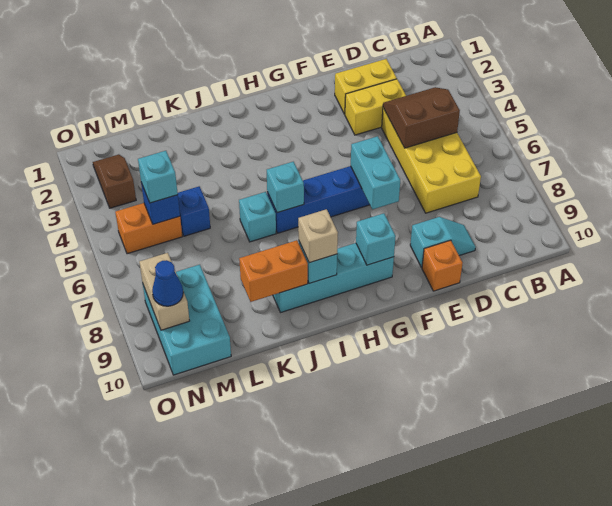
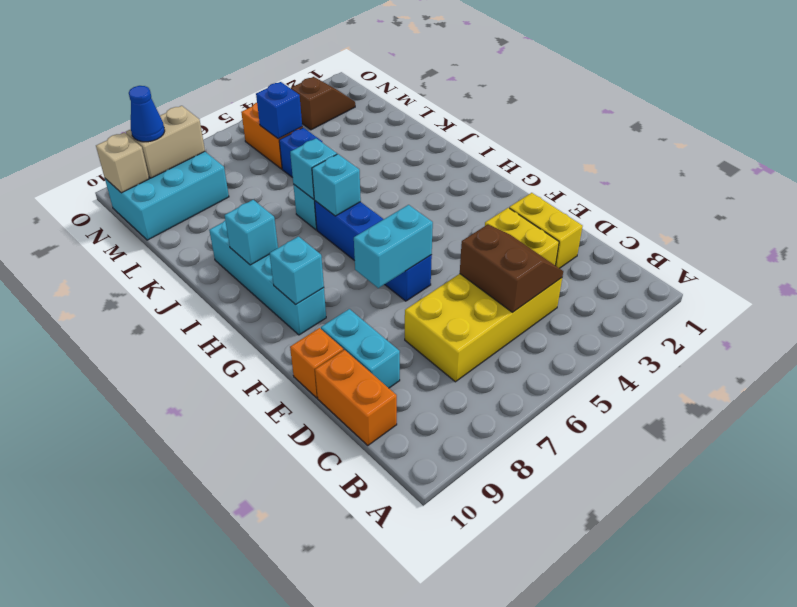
cyan 1x2 slope [410,217,476,268] -> cyan 1x2 brick [321,309,400,388]
tan 1x1 brick [298,209,338,263] -> tan 1x1 brick moved to [96,132,149,193]
orange 1x2 brick [239,240,308,302] -> orange 1x2 brick moved to [315,350,397,446]
cyan 1x1 brick [138,151,178,203] -> cyan 1x1 brick moved to [290,138,337,199]

